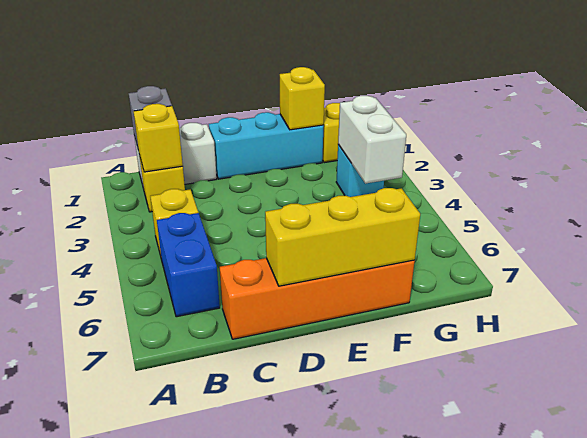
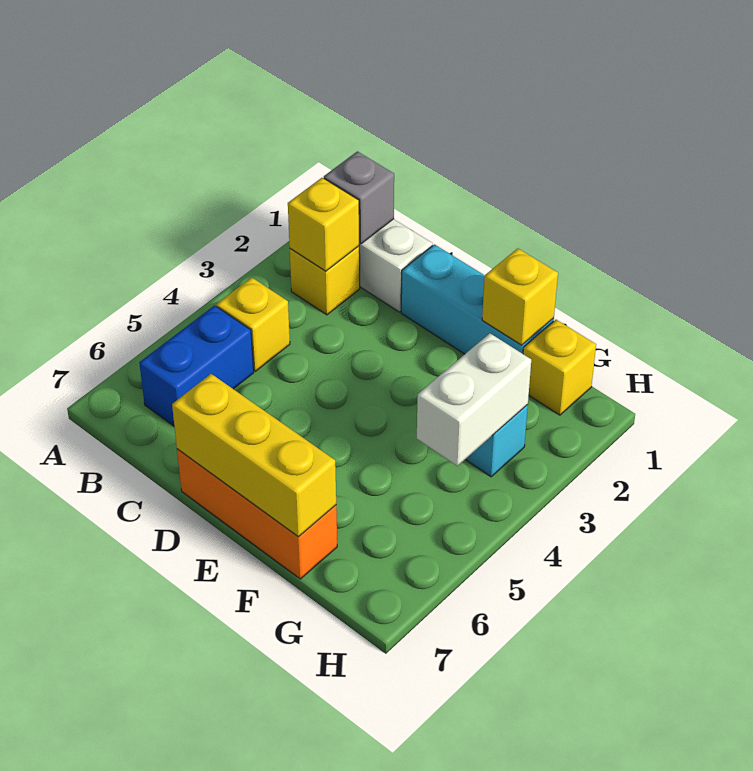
orange 1x4 brick [220,258,415,339] -> orange 1x3 brick [177,449,337,579]

